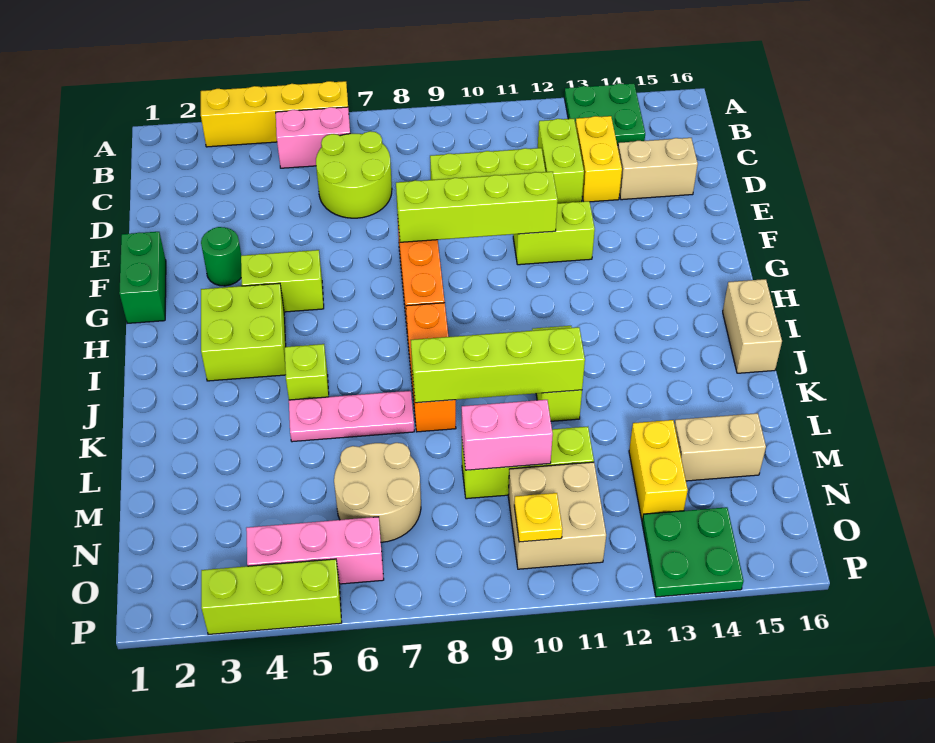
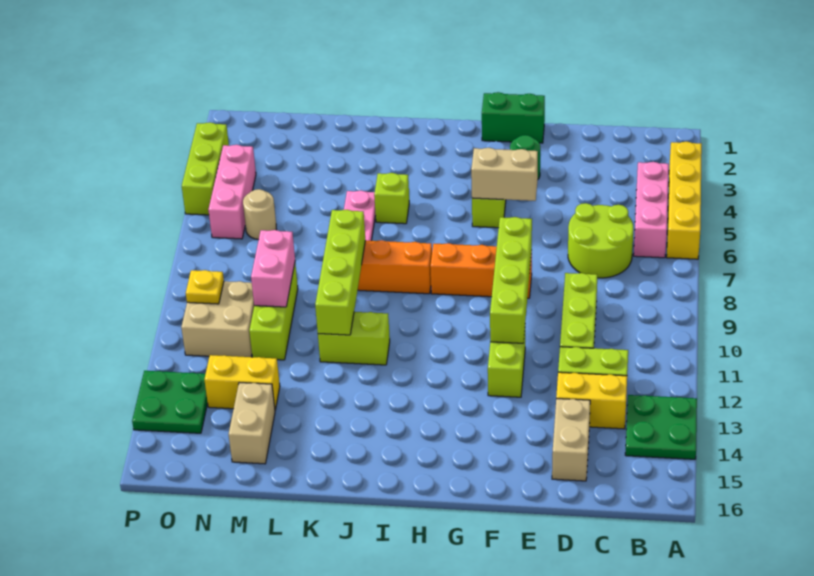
pink 1x2 brick [276,107,350,168] -> pink 1x3 brick [634,162,669,258]
lime 2x2 brick [201,283,286,381] -> none
tan 1x2 brick [723,279,782,373] -> tan 1x2 brick moved to [471,148,538,201]
tan 2x2 round brick [334,443,421,542] -> tan 1x1 round brick [243,189,276,240]

